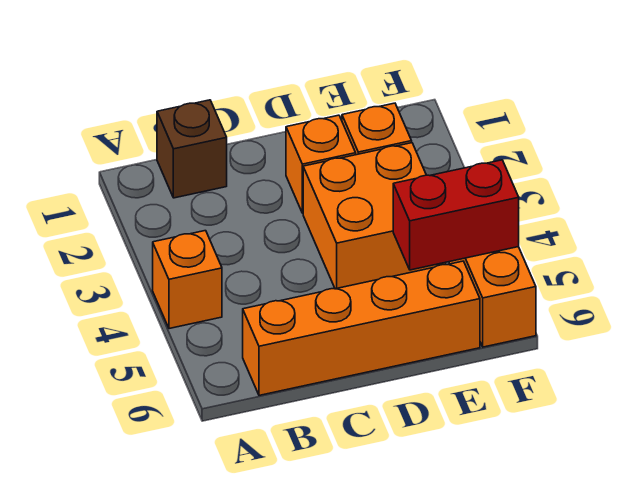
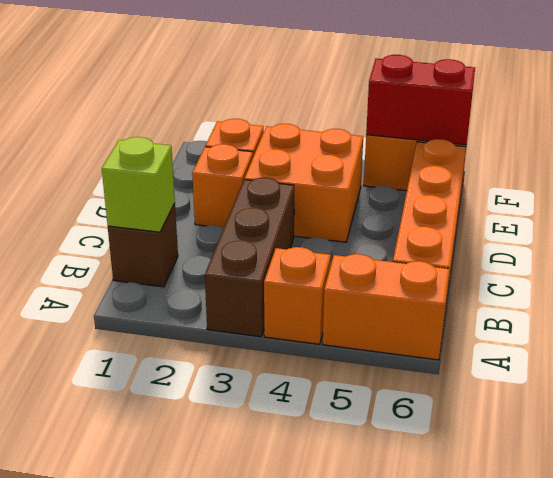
none -> brown 1x3 brick [205,178,294,337]
none -> orange 1x2 brick [323,254,450,360]
none -> lime 1x1 brick [102,137,175,232]
red 1x2 brick [393,160,519,270] -> red 1x2 brick turned to [366,55,475,145]

